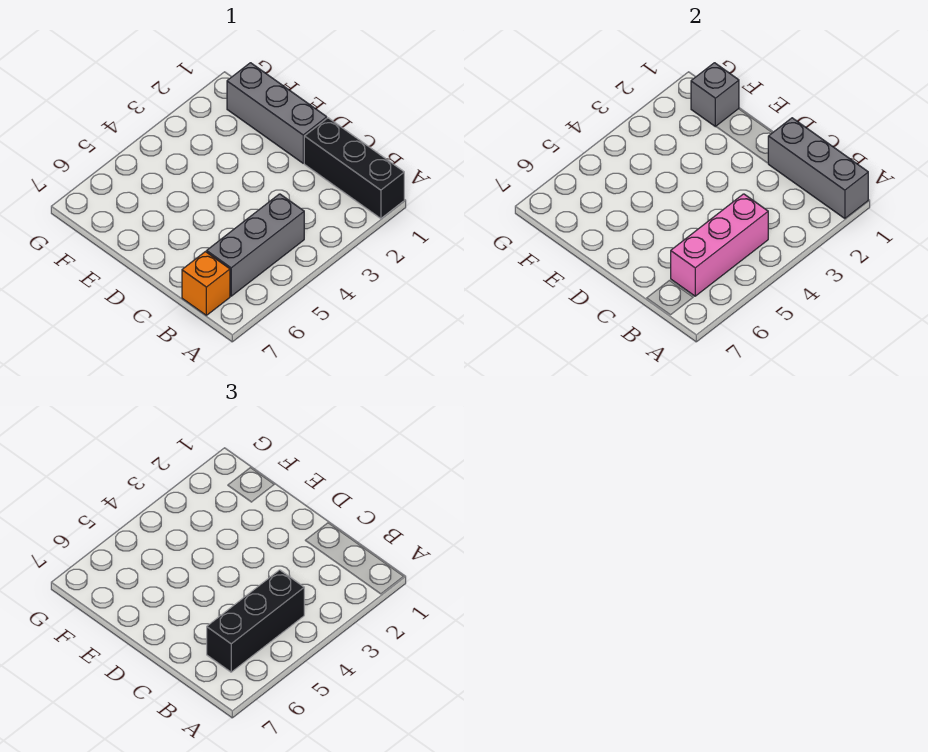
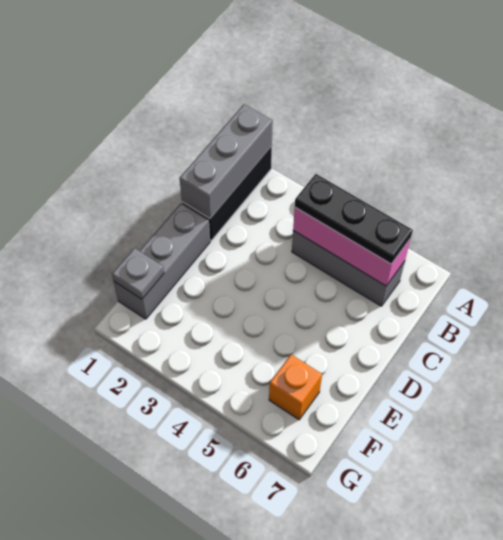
black 1x3 brick [207,570,304,672] -> black 1x3 plate [295,174,413,264]
orange 1x1 brick [182,252,230,315] -> orange 1x1 brick moved to [269,355,322,420]
grey 1x1 brick [691,63,739,127] -> grey 1x1 plate [112,248,164,299]

